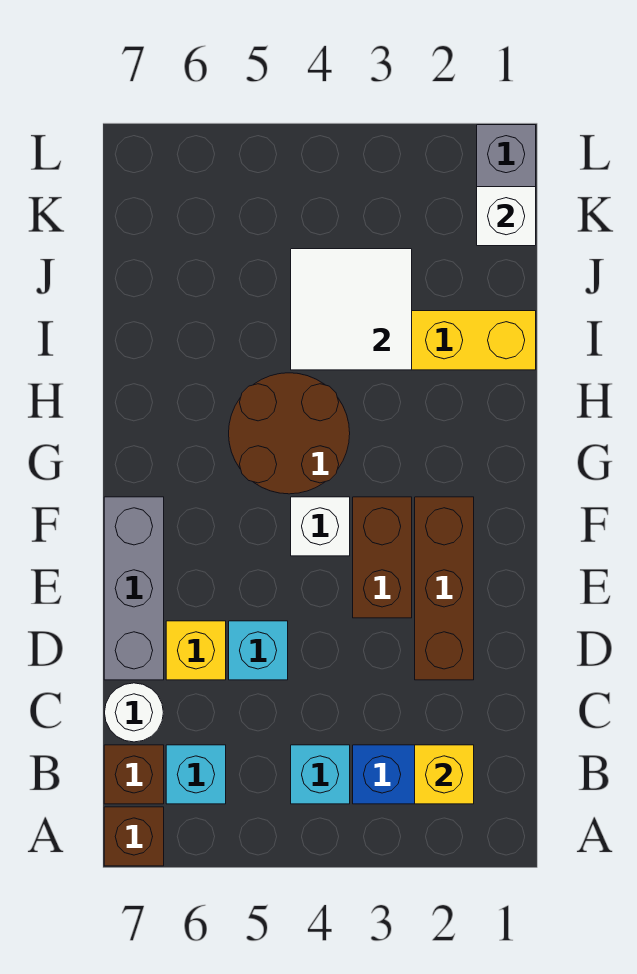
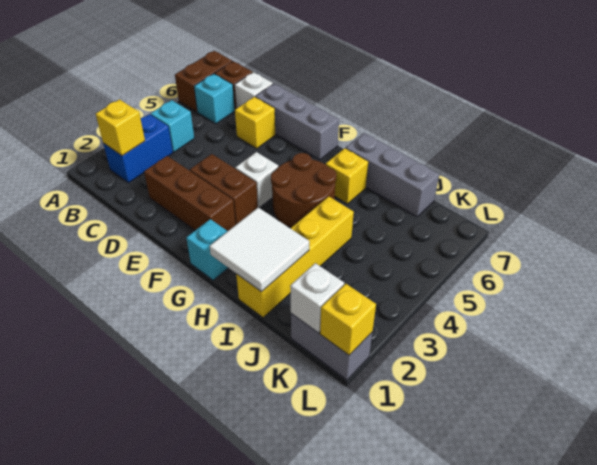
brown 1x1 brick [104,807,164,866] -> brown 1x2 brick [175,51,233,112]
white 1x1 round brick [105,683,163,742] -> white 1x1 brick [235,72,273,108]
cyan 1x1 brick [229,621,288,680] -> cyan 1x1 brick moved to [186,219,228,280]
none -> yellow 1x1 brick [326,148,368,204]
none -> grey 1x3 brick [346,133,439,217]
white 2x2 tile [291,249,412,370] -> white 2x2 tile moved to [209,207,309,292]
none -> yellow 1x1 brick [320,284,376,355]

